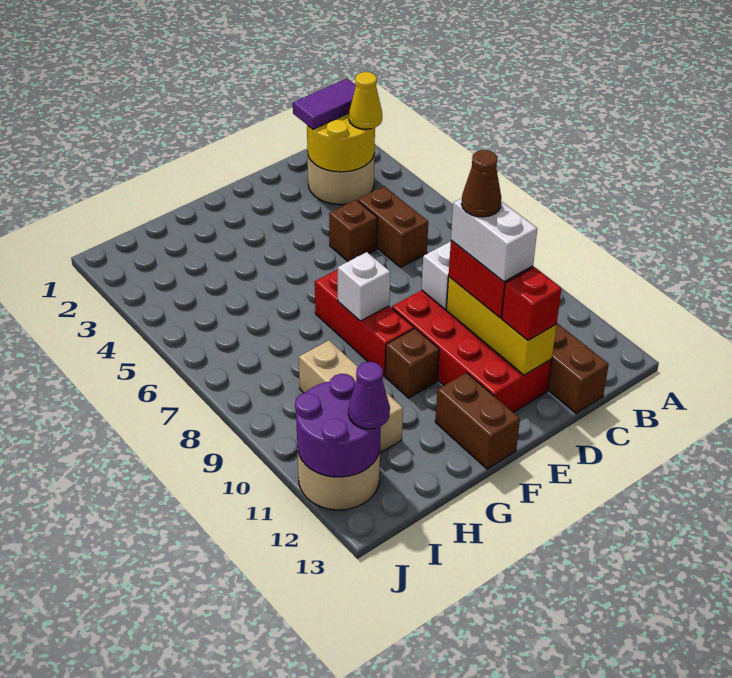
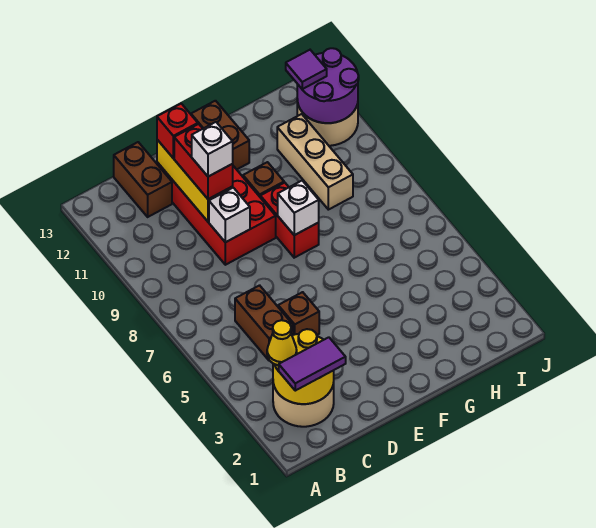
white 1x2 brick [451,198,537,282] -> white 1x1 brick [192,122,233,177]
brown 1x1 cone [461,150,501,217] -> none
red 1x3 brick [315,269,414,376] -> red 1x2 brick [260,183,319,258]
purple 1x1 cone [348,362,390,429] -> purple 1x1 tile [286,50,327,89]

